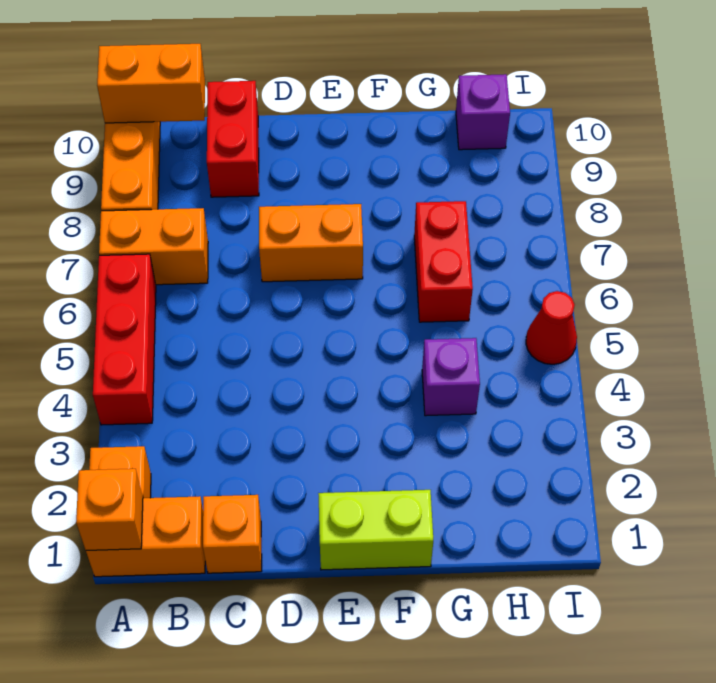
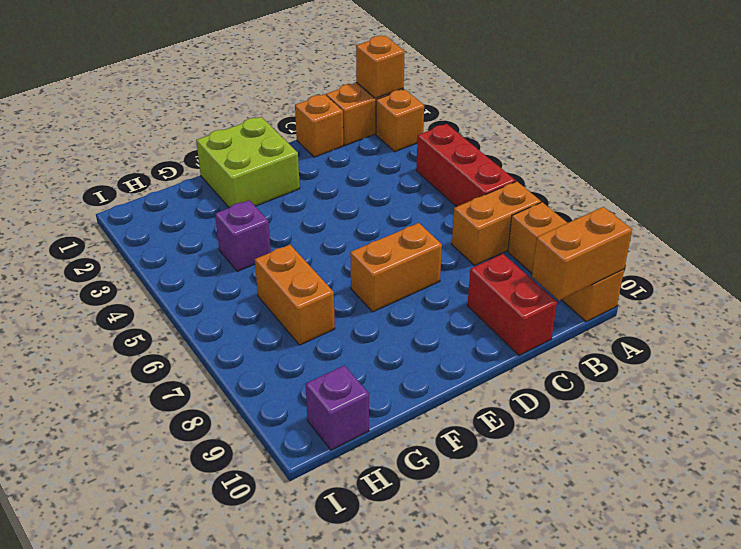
lime 1x2 brick [318,490,433,570] -> lime 2x2 brick [196,117,300,208]
red 1x2 brick [414,201,473,322] -> orange 1x2 brick [255,245,335,345]
red 1x1 cone [526,291,577,364] -> none

